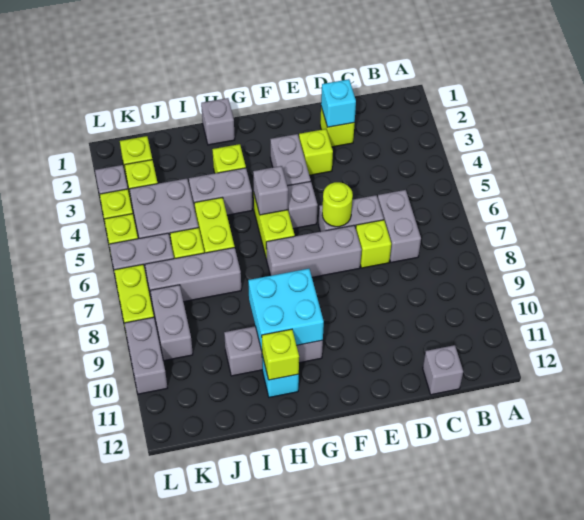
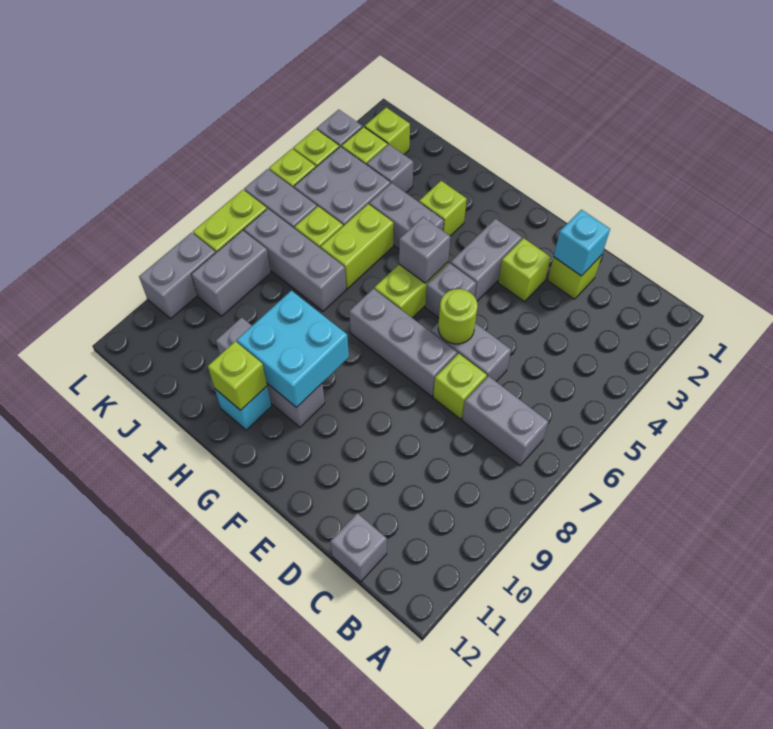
grey 1x2 brick [378,190,421,262] -> grey 1x2 brick turned to [462,376,549,466]
grey 1x1 brick [201,98,235,145] -> grey 1x1 brick moved to [367,145,413,193]

